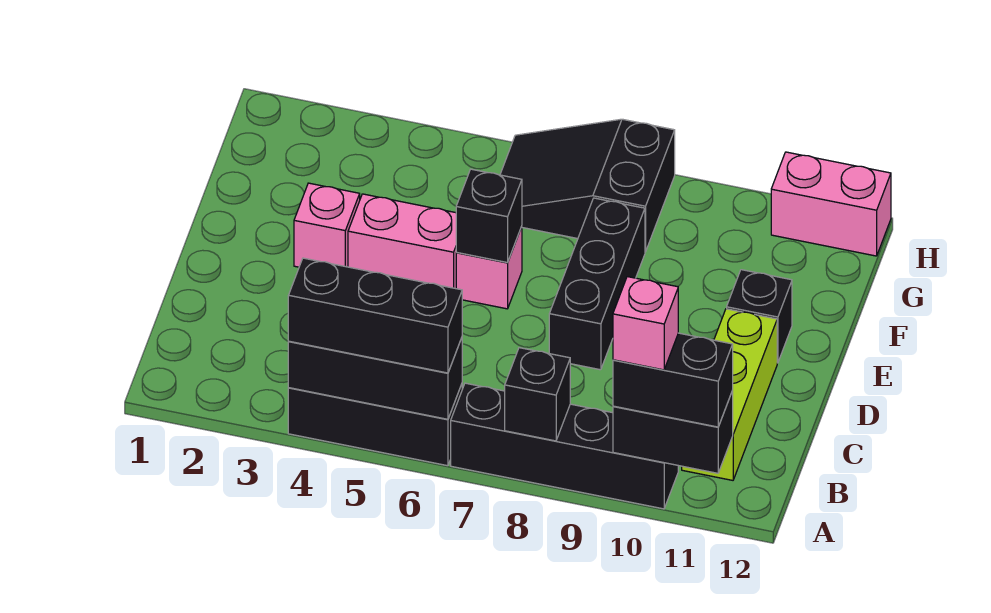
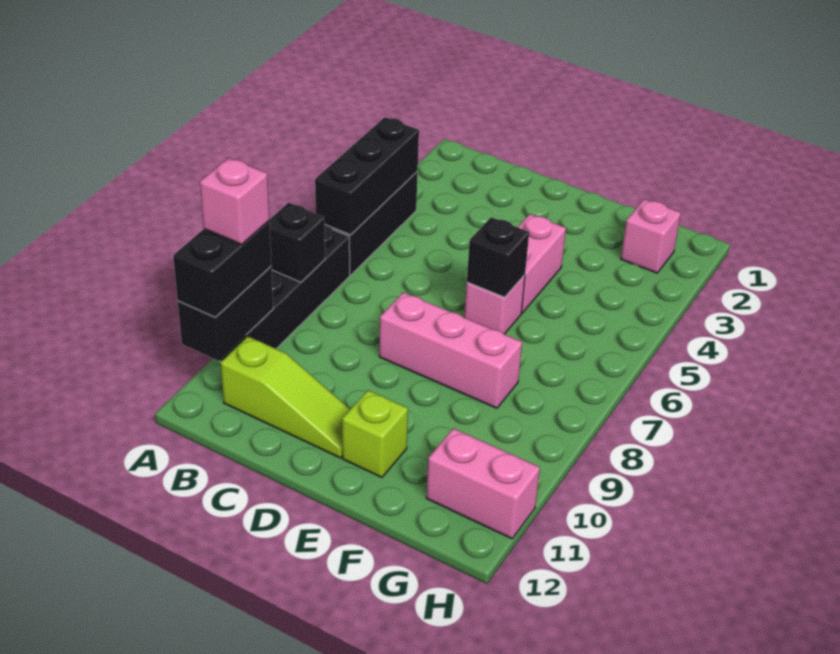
black 1x3 brick [288,258,462,373] -> none
lime 1x3 brick [682,309,777,480] -> lime 1x3 slope [221,336,350,458]
black 1x3 brick [549,198,645,370] -> pink 1x3 brick [379,292,522,408]
pink 1x1 brick [294,183,360,267] -> pink 1x1 brick moved to [621,199,681,273]
black 1x1 brick [727,270,792,363] -> lime 1x1 brick [342,390,408,477]
black 2x3 slope [500,119,675,252] -> none
pink 1x2 brick [771,152,891,256] -> pink 1x2 brick turned to [427,428,540,539]

